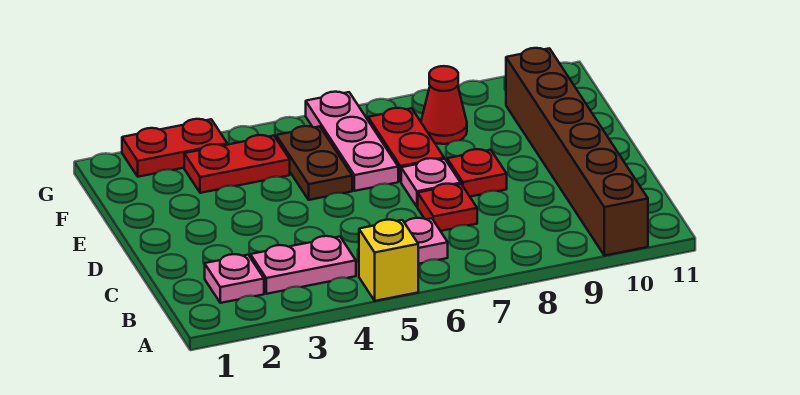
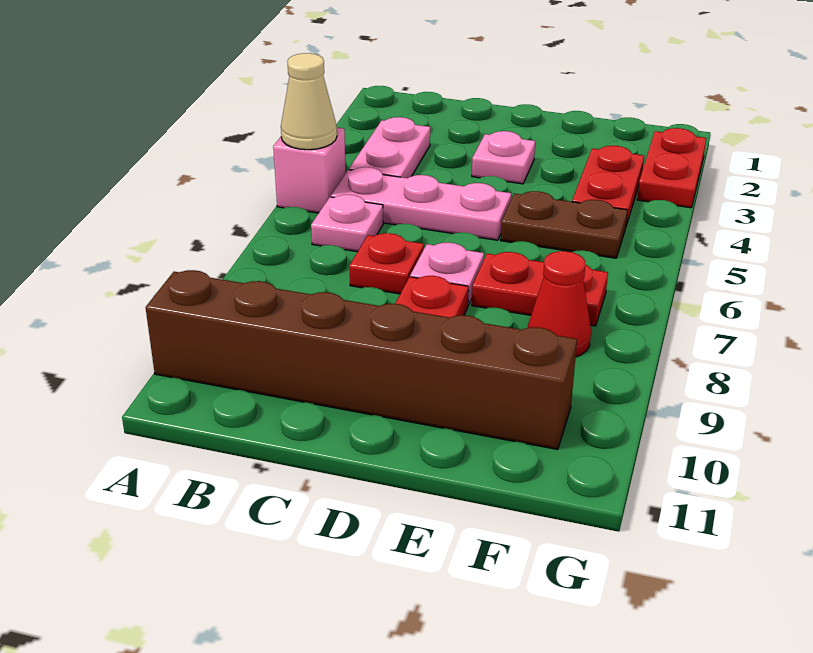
yellow 1x1 brick [359,220,418,301] -> pink 1x1 brick [273,128,346,213]
none -> tan 1x1 cone [281,53,337,150]
pink 1x1 plate [205,254,264,303] -> pink 1x1 plate moved to [472,131,535,184]
pink 1x3 plate [306,92,398,191] -> pink 1x3 plate moved to [331,167,511,240]

